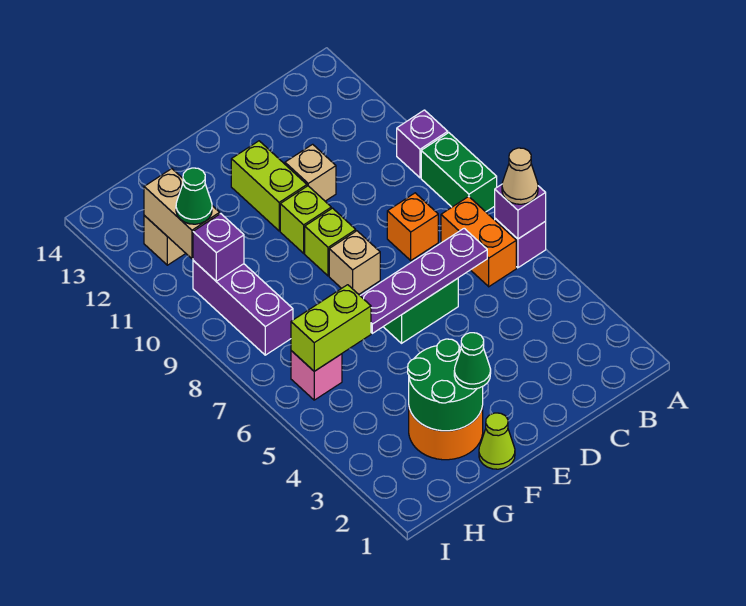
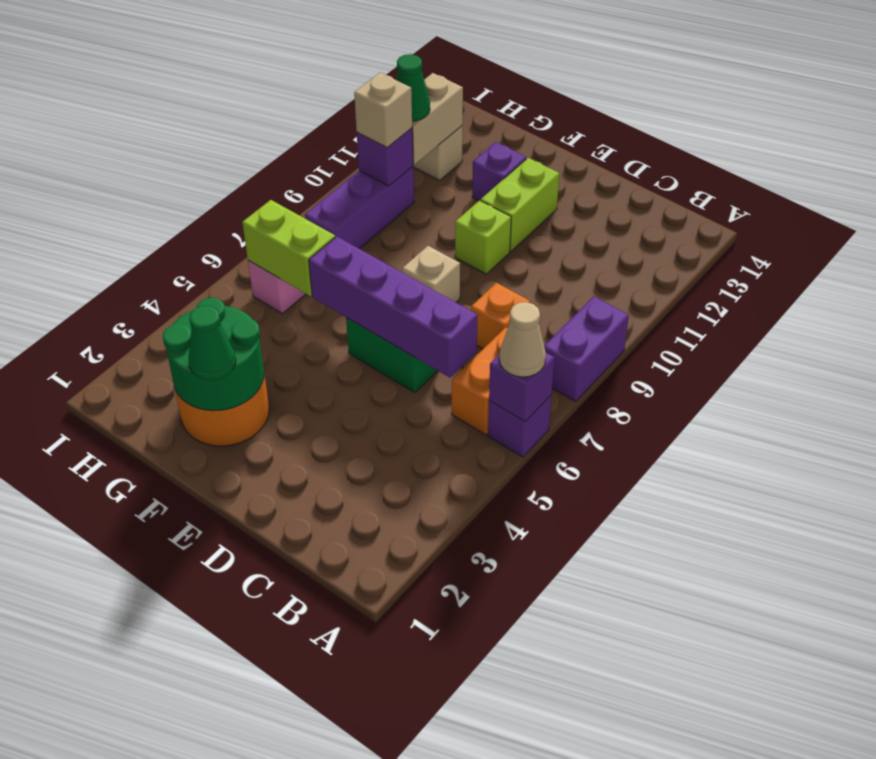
green 1x2 brick [421,133,497,212] -> purple 1x2 brick [544,296,629,401]
purple 1x1 brick [397,110,448,178] -> purple 1x1 brick moved to [472,142,526,201]
purple 1x4 plate [360,228,487,333] -> purple 1x4 brick [309,237,478,378]
tan 1x1 brick [285,144,336,201] -> tan 1x1 brick moved to [354,73,412,148]
lime 1x1 brick [305,208,356,276] -> none
lime 1x1 cone [479,413,515,469] -> none

